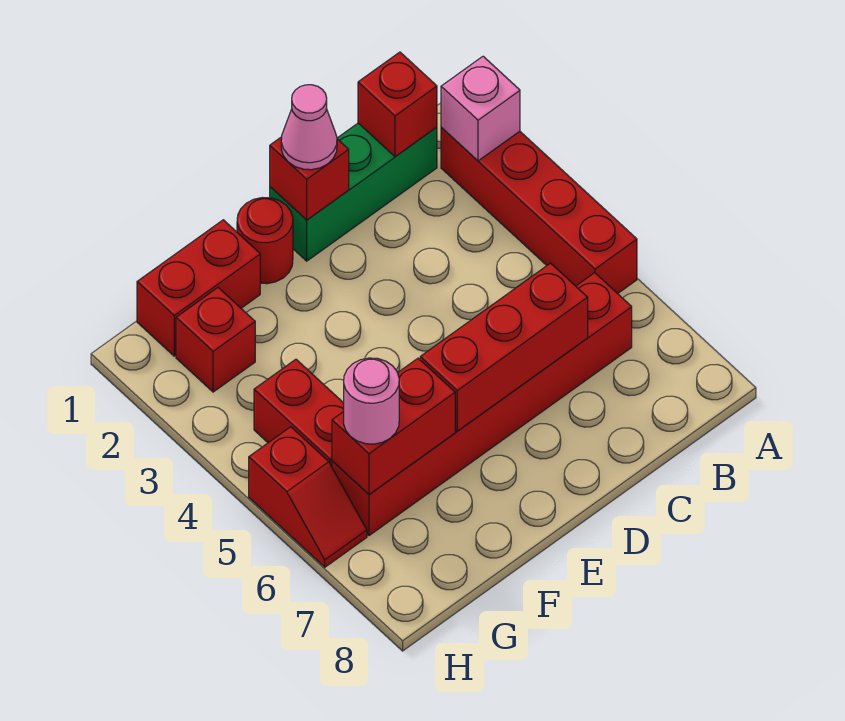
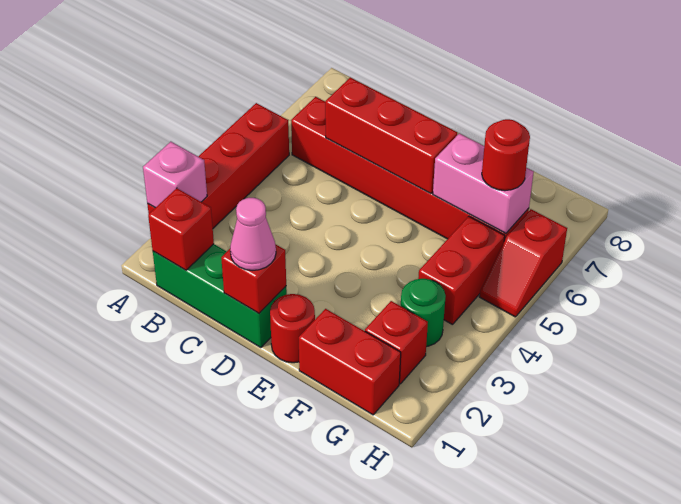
red 1x2 brick [332,358,455,494] -> pink 1x2 brick [433,133,534,234]
none -> green 1x1 round brick [401,279,446,347]
pink 1x1 round brick [344,358,399,444] -> red 1x1 round brick [482,119,530,191]
red 1x2 slope [249,427,367,567] -> red 1x2 slope turned to [479,209,567,317]

